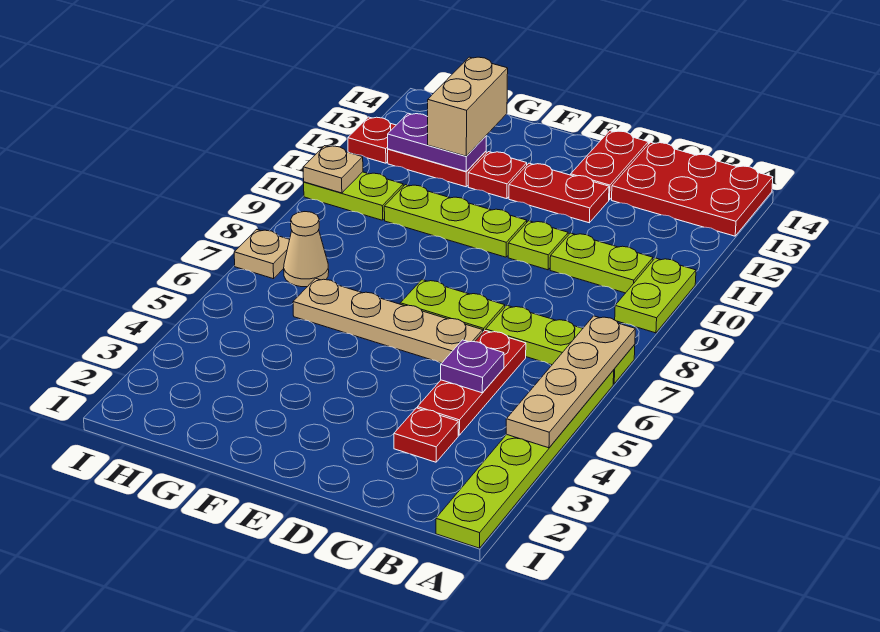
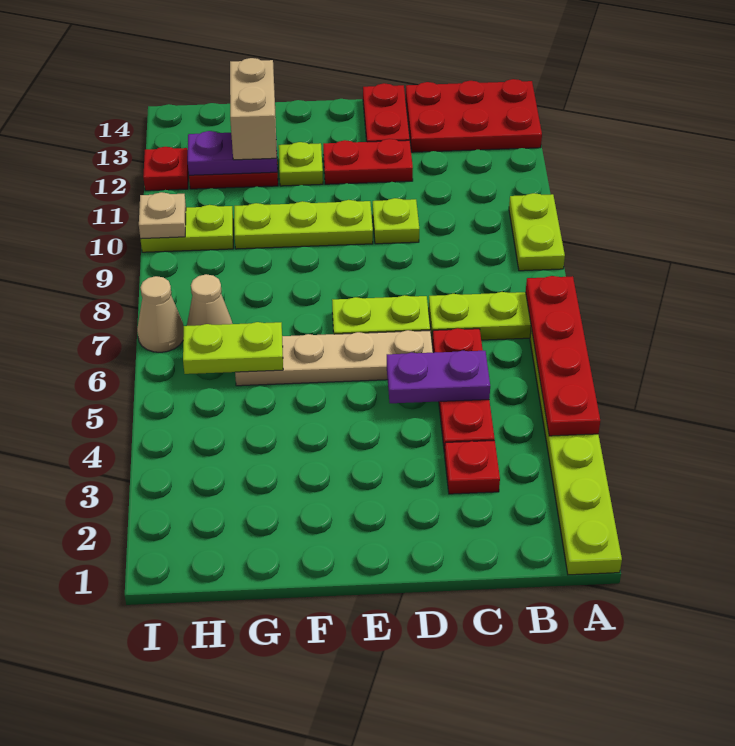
tan 1x4 plate [506,316,635,448] -> red 1x4 plate [526,276,600,436]
lime 1x2 plate [550,233,653,293] -> lime 1x2 plate moved to [183,322,283,374]
purple 1x1 plate [441,340,504,393] -> purple 1x2 plate [387,351,490,403]
red 1x1 plate [468,152,527,199] -> lime 1x1 plate [279,142,323,186]
tan 1x1 plate [234,229,290,279] -> tan 1x1 cone [137,276,184,352]

